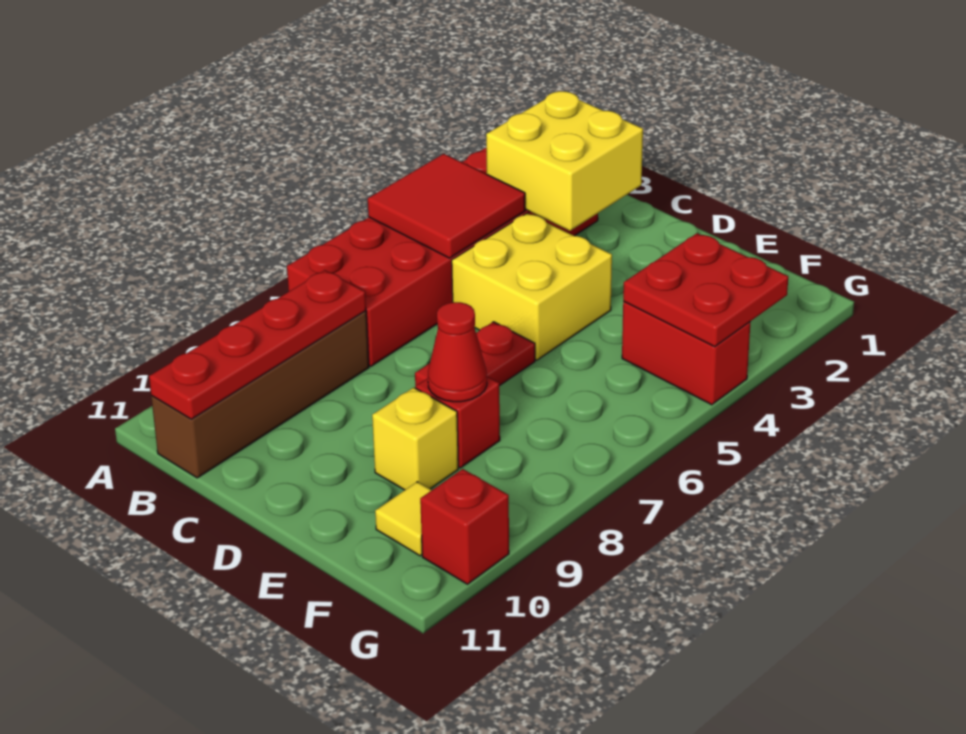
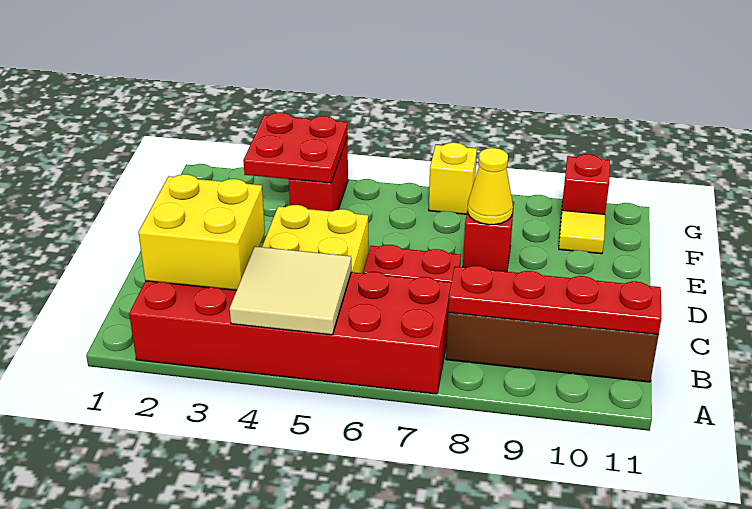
red 2x2 tile [368,154,525,258] -> tan 2x2 tile [230,247,351,335]
red 1x1 cone [428,302,487,402] -> yellow 1x1 cone [468,148,513,225]
yellow 1x1 brick [372,387,458,490] -> yellow 1x1 brick moved to [429,143,477,214]

